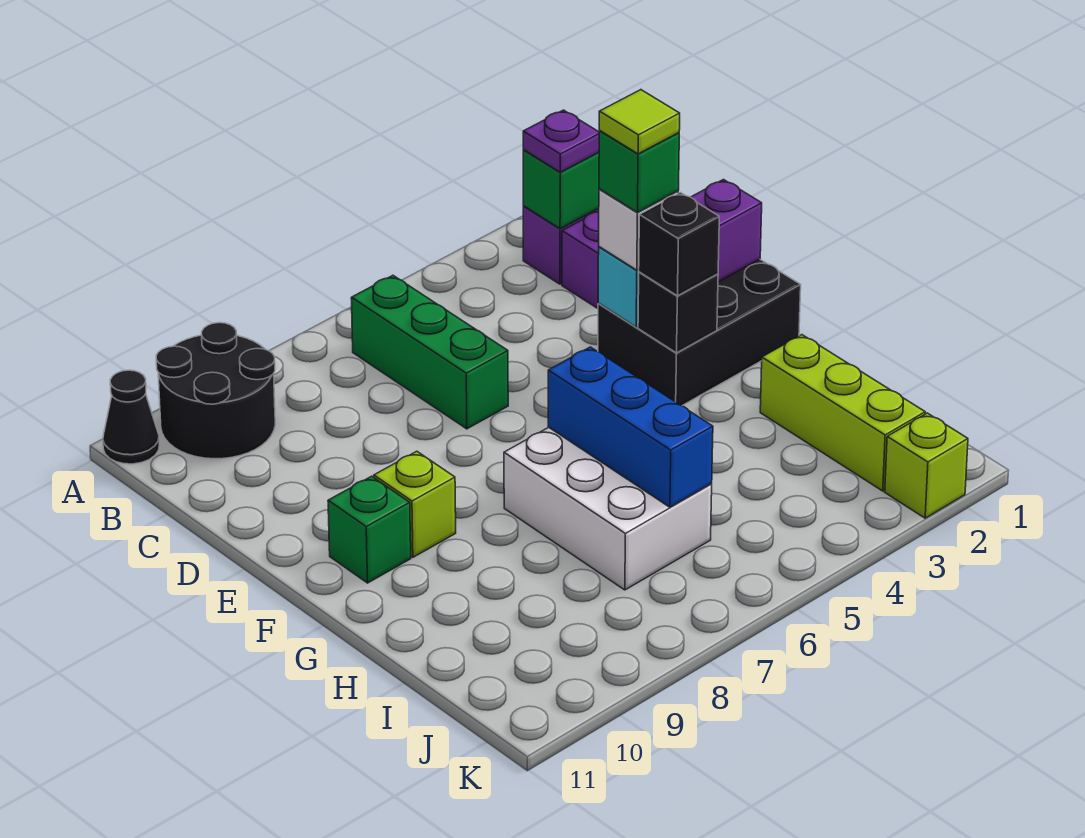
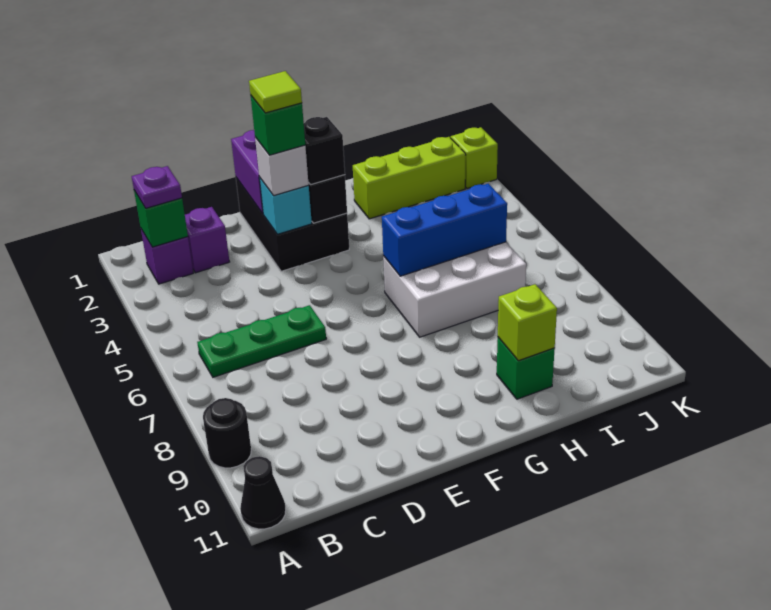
black 2x2 round brick [156,323,275,459] -> black 1x1 round brick [203,398,251,468]
green 1x3 brick [351,275,508,429] -> green 1x3 plate [197,305,326,377]
lime 1x1 brick [374,451,456,557] -> lime 1x1 brick moved to [498,284,557,361]
green 1x1 brick [328,476,411,583] -> green 1x1 brick moved to [497,337,555,399]

